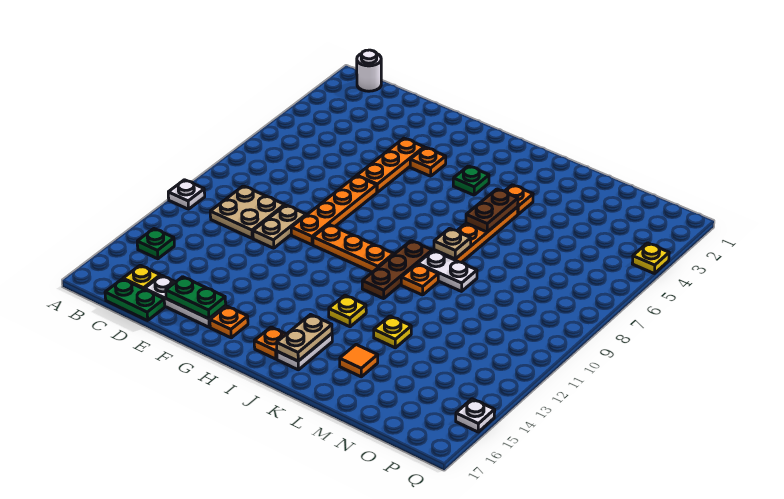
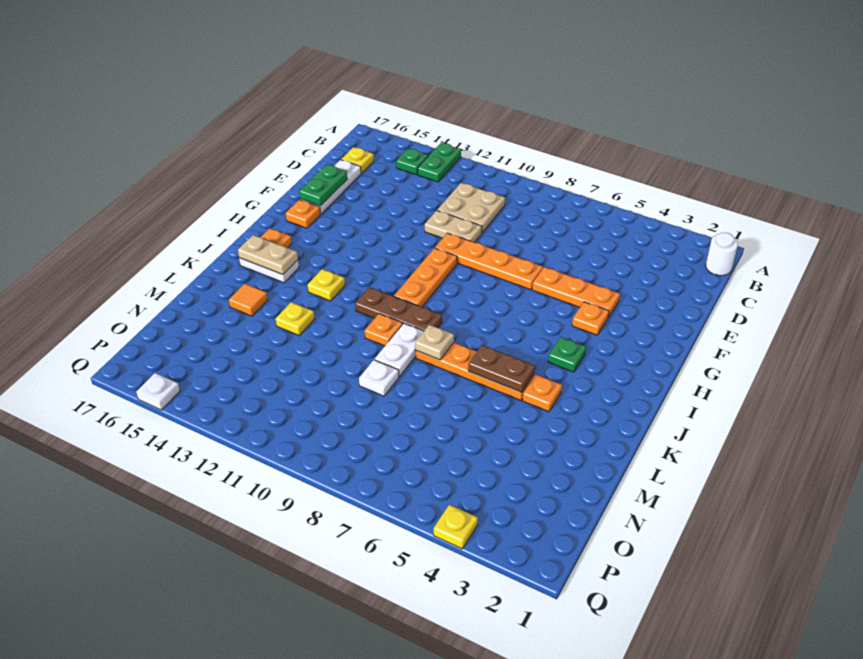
white 1x1 plate [168,180,205,209] -> white 1x1 plate moved to [359,360,399,396]
green 1x2 plate [105,279,165,320] -> green 1x2 plate moved to [418,143,461,182]

